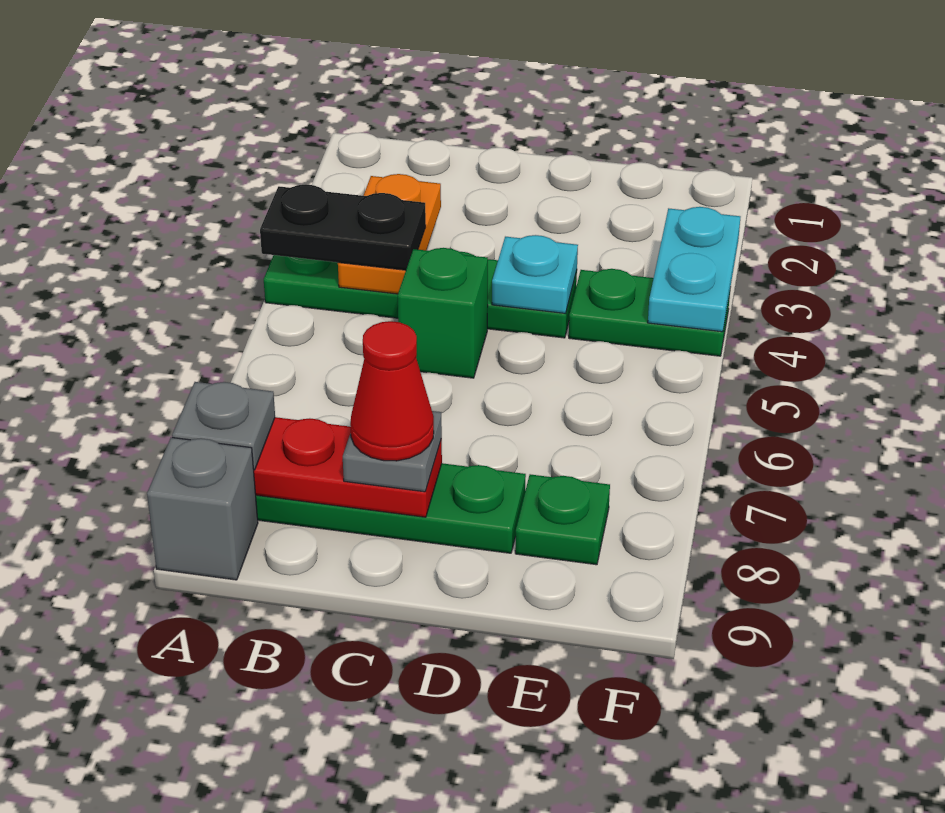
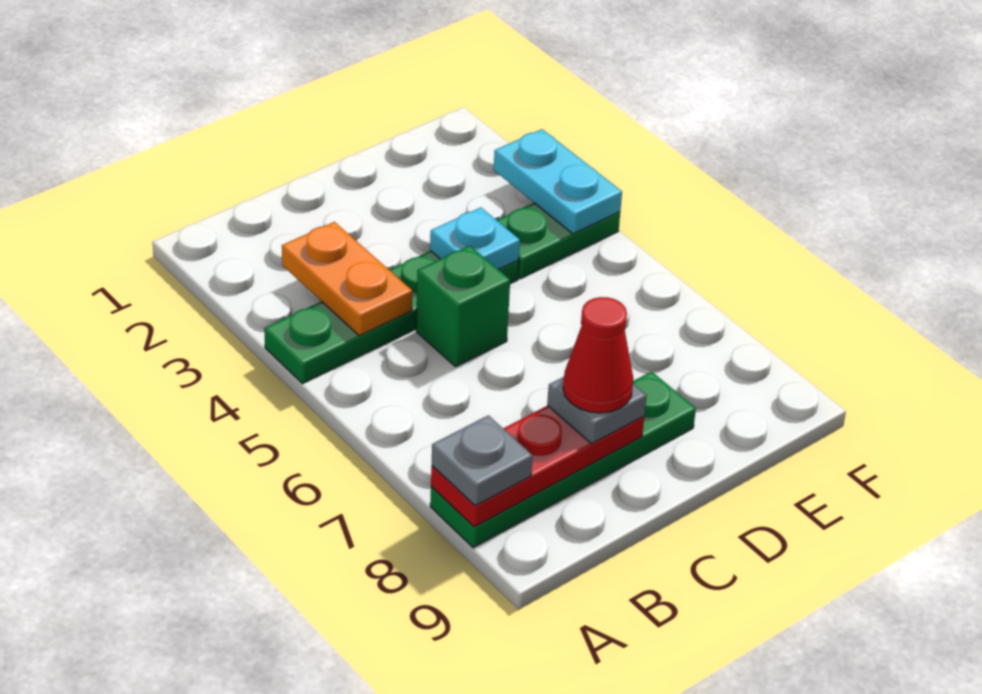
black 1x2 plate [260,185,426,270] -> none
grey 1x1 brick [147,437,258,580] -> none
green 1x1 plate [515,474,610,565] -> none

